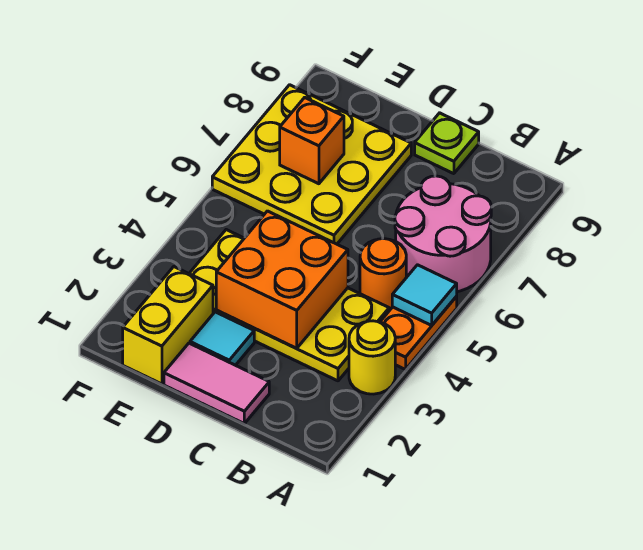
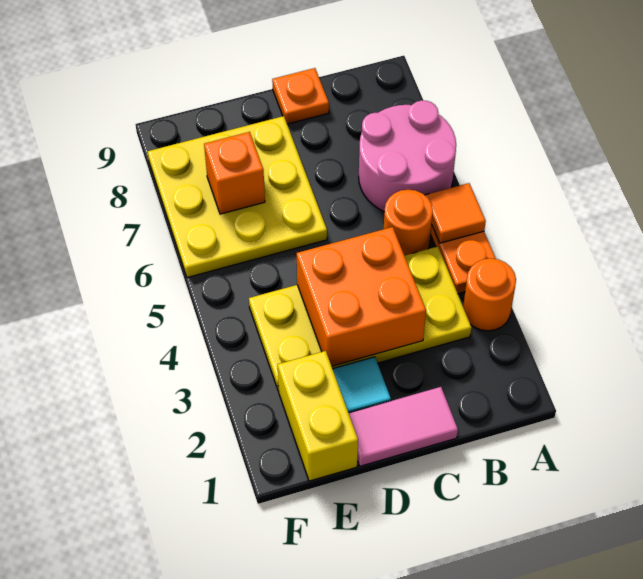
yellow 1x1 round brick [349,321,395,394] -> orange 1x1 round brick [463,258,516,331]
cyan 1x1 tile [392,265,457,325] -> orange 1x1 tile [425,183,486,243]
lime 1x1 plate [415,113,479,174] -> orange 1x1 plate [272,68,329,124]

